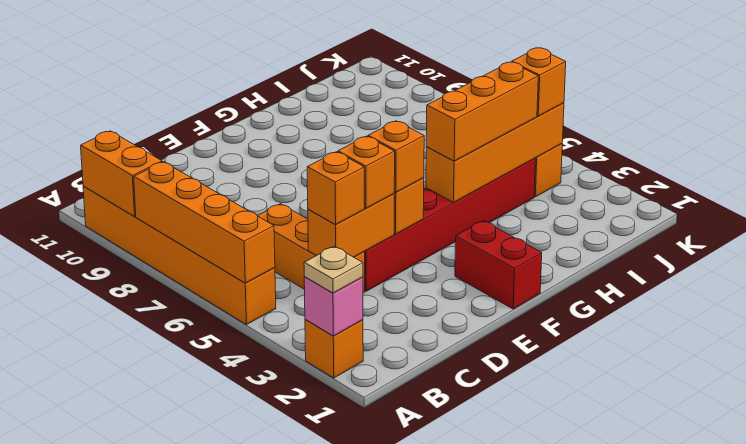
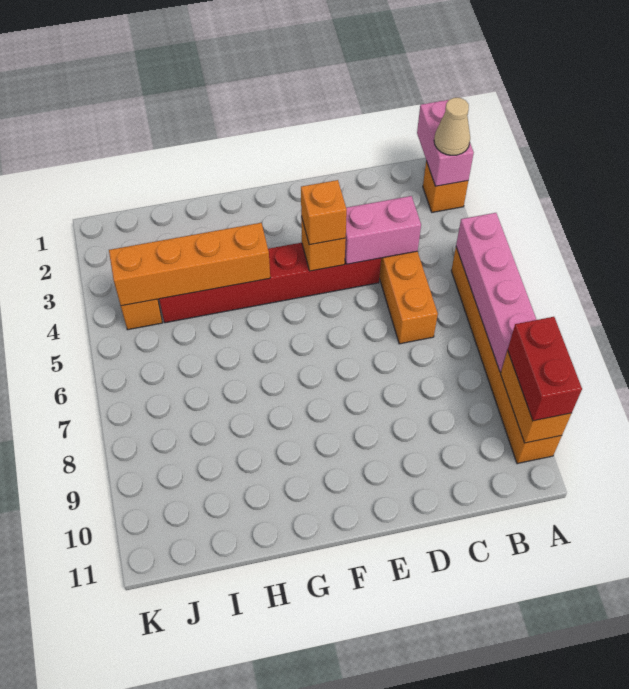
pink 1x1 brick [304,277,363,336] -> pink 1x2 brick [417,100,474,186]
tan 1x1 plate [304,246,363,293] -> tan 1x1 cone [434,98,470,155]
orange 1x4 brick [134,162,275,283] -> pink 1x4 brick [456,213,537,372]
orange 1x2 brick [308,194,394,257] -> pink 1x2 brick [345,196,421,264]
orange 1x1 brick [307,152,365,224] -> none
orange 1x1 brick [338,136,395,208] -> none
red 1x2 brick [455,221,542,309] -> red 1x2 brick moved to [508,317,582,421]
orange 1x3 brick [426,62,538,161] -> none
orange 1x1 brick [512,48,566,116] -> none

